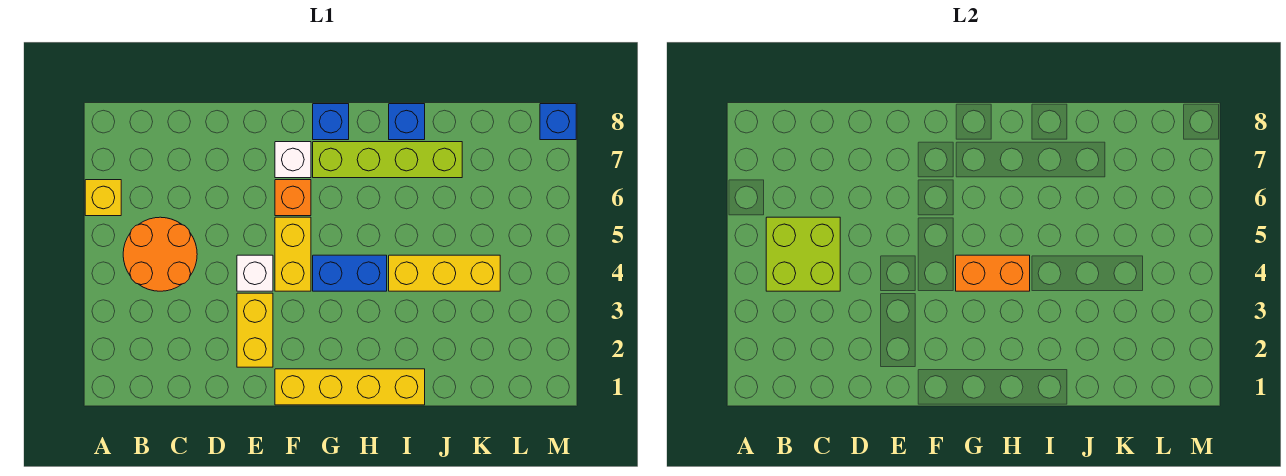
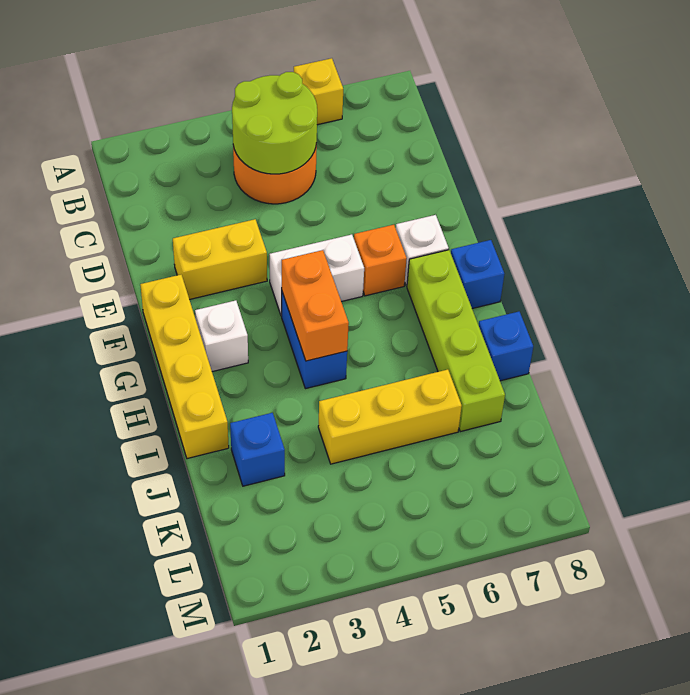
lime 2x2 brick [766,217,840,291] -> lime 2x2 round brick [232,72,317,174]
white 1x1 brick [237,255,273,291] -> white 1x1 brick moved to [195,300,248,372]
yellow 1x2 brick [275,217,311,291] -> white 1x2 brick [270,234,364,316]
yellow 1x3 brick [389,255,500,291] -> yellow 1x3 brick turned to [318,369,462,464]
blue 1x1 brick [540,104,576,140] -> blue 1x1 brick moved to [230,413,285,486]

